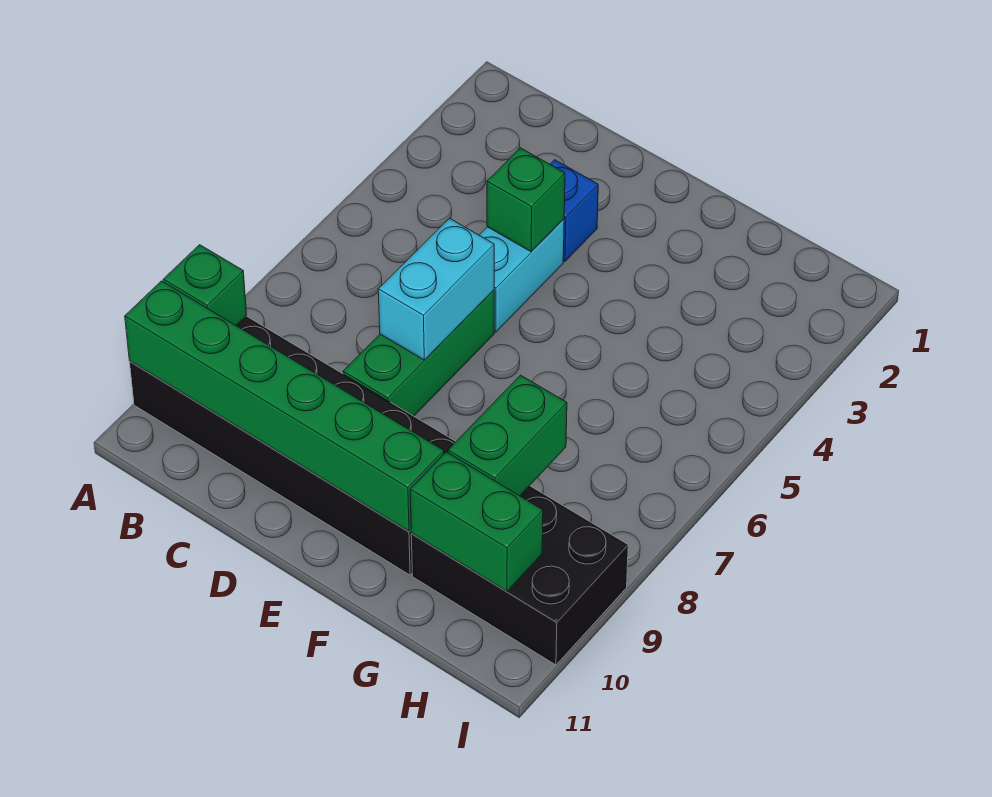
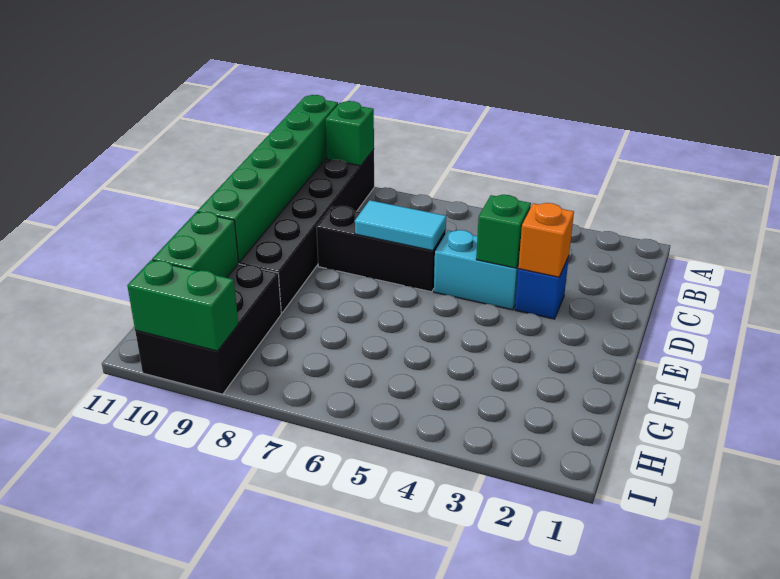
none -> orange 1x1 brick [518,203,574,277]
green 1x3 brick [343,290,494,416] -> black 1x3 brick [316,206,446,292]
cyan 1x2 brick [378,218,494,360] -> cyan 1x2 tile [355,200,446,251]
green 1x2 brick [448,375,567,496] -> green 1x2 brick moved to [127,260,238,351]

